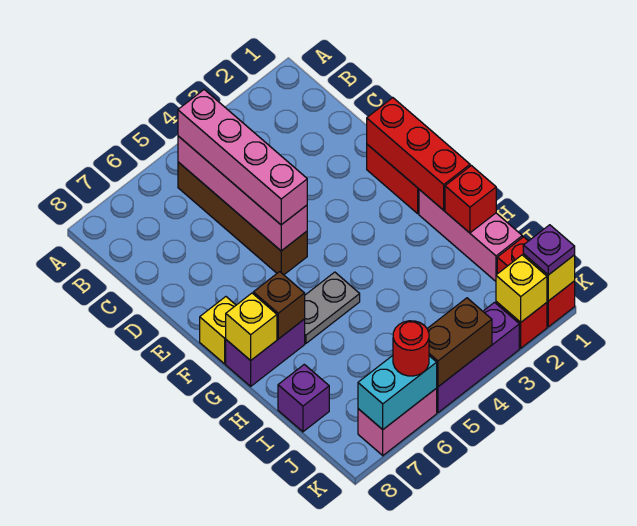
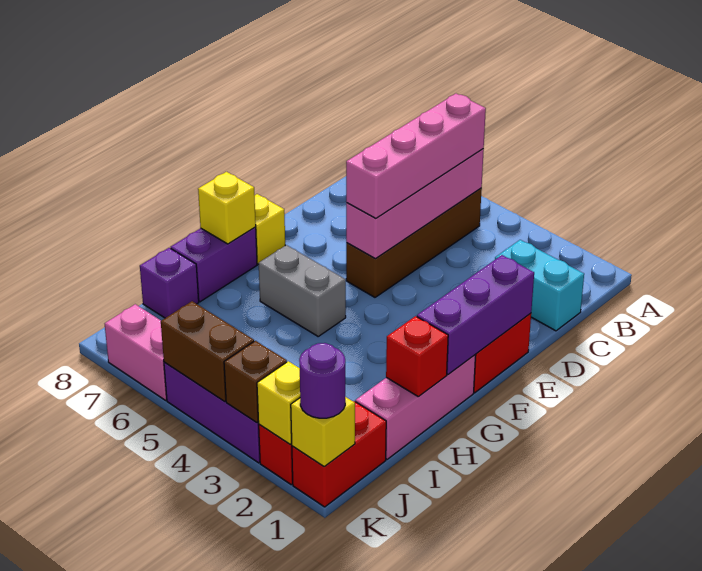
red 1x3 brick [367,98,470,210] -> purple 1x3 brick [417,255,534,374]
grey 1x2 plate [305,272,360,344] -> grey 1x2 brick [259,245,346,336]
purple 1x2 brick [226,319,305,386] -> purple 1x2 brick turned to [171,227,257,302]
brown 1x1 brick [253,272,305,339] -> brown 1x1 brick moved to [224,341,287,423]
purple 1x1 plate [523,225,575,275] -> purple 1x1 round brick [299,343,345,418]
cyan 1x2 brick [358,356,437,430] -> cyan 1x2 brick moved to [495,240,584,331]
red 1x1 round brick [393,321,429,376] -> none

